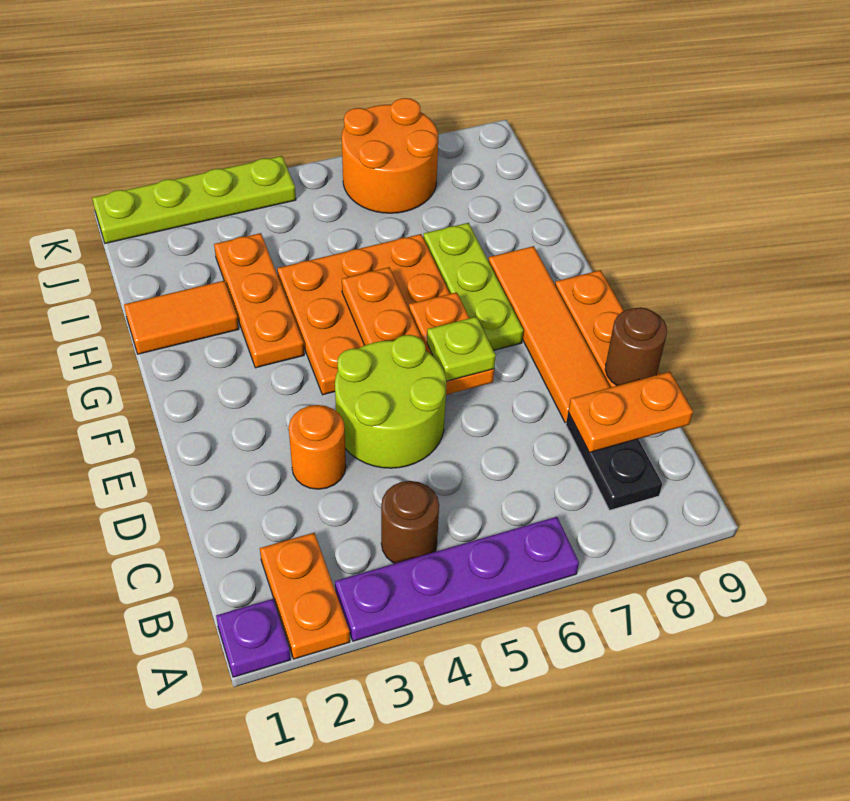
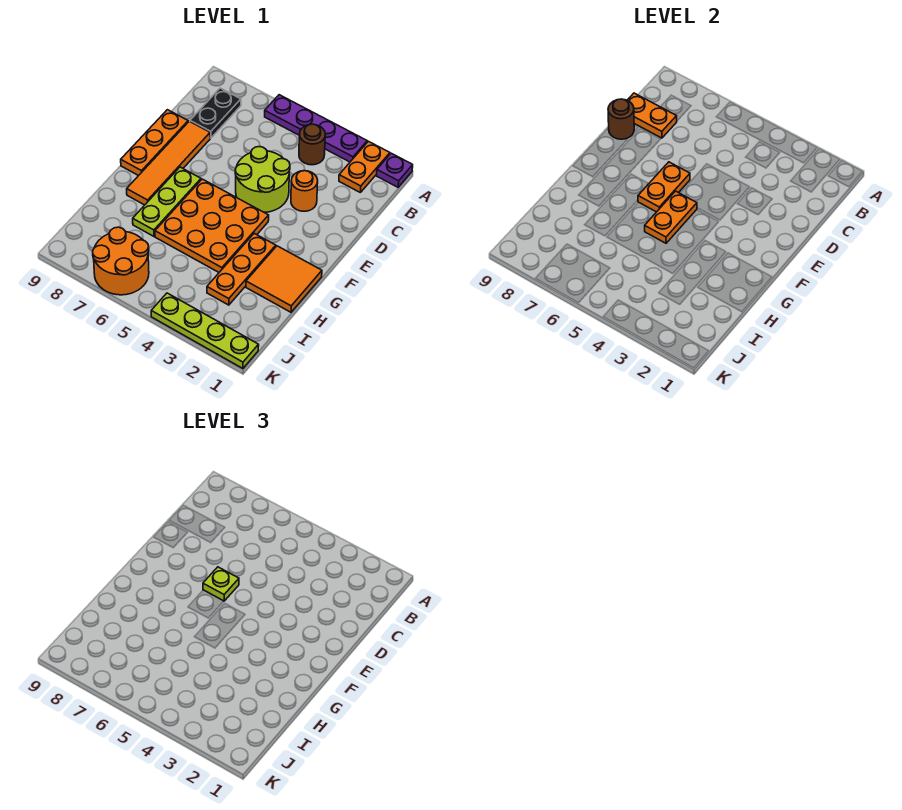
orange 1x2 tile [124,281,239,354] -> orange 2x2 tile [246,246,322,312]

